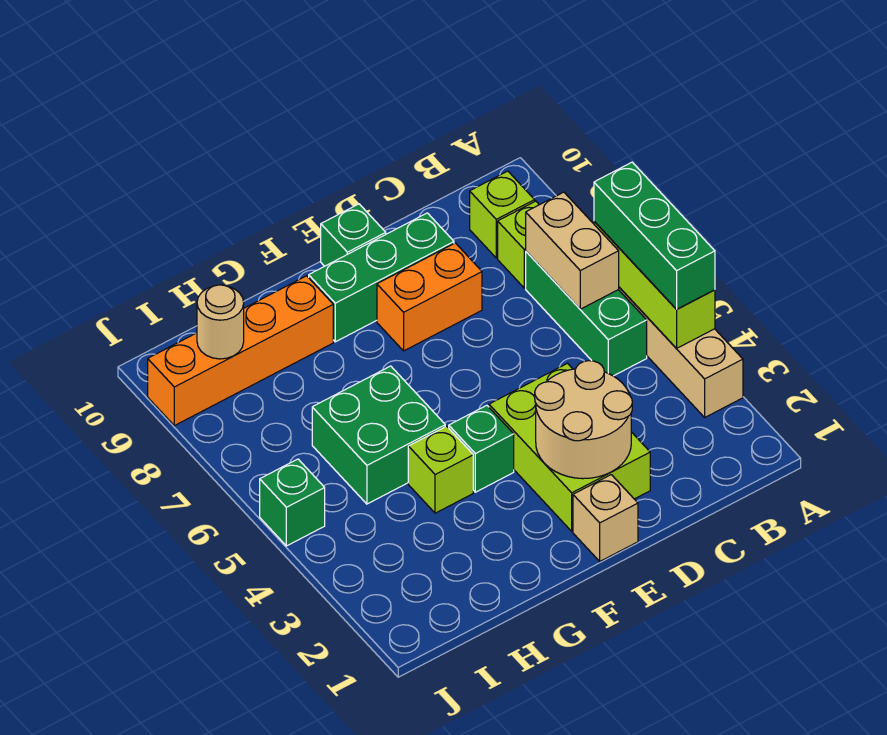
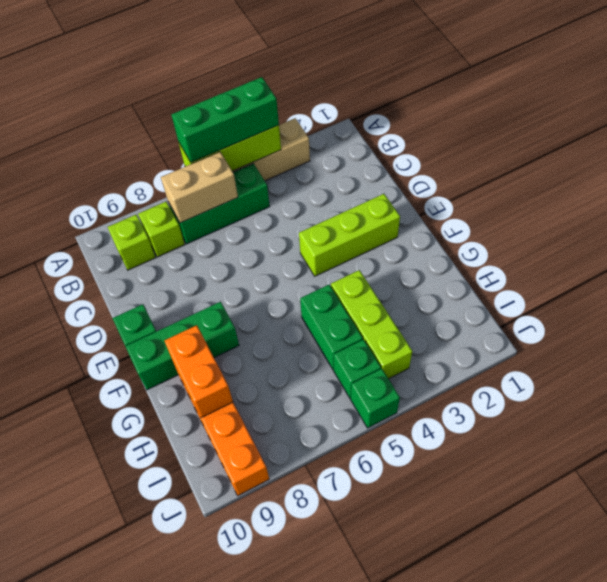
lime 2x3 brick [489,363,650,531] -> lime 1x3 brick [299,194,400,276]
tan 2x2 round brick [535,361,632,479] -> none
orange 1x2 brick [377,243,482,351] -> orange 1x2 brick moved to [165,325,233,418]
green 1x3 brick [309,213,454,342] -> green 1x3 brick turned to [125,302,239,390]
tan 1x1 brick [573,475,638,561] -> none
green 1x1 brick [449,405,514,492] -> green 1x1 brick moved to [334,339,381,398]
lime 1x1 brick [408,426,473,513] -> lime 1x3 brick [331,270,412,379]
green 2x2 brick [312,366,445,504] -> green 1x2 brick [300,285,363,370]
tan 1x1 round brick [197,285,244,359] -> none

